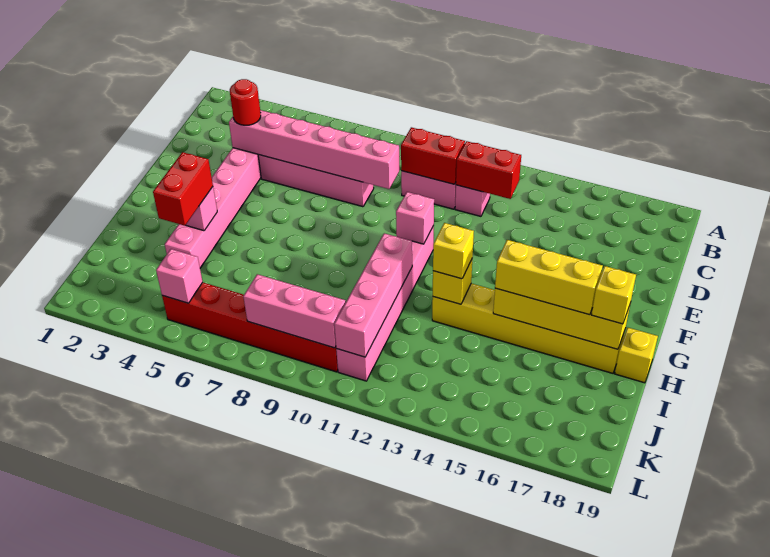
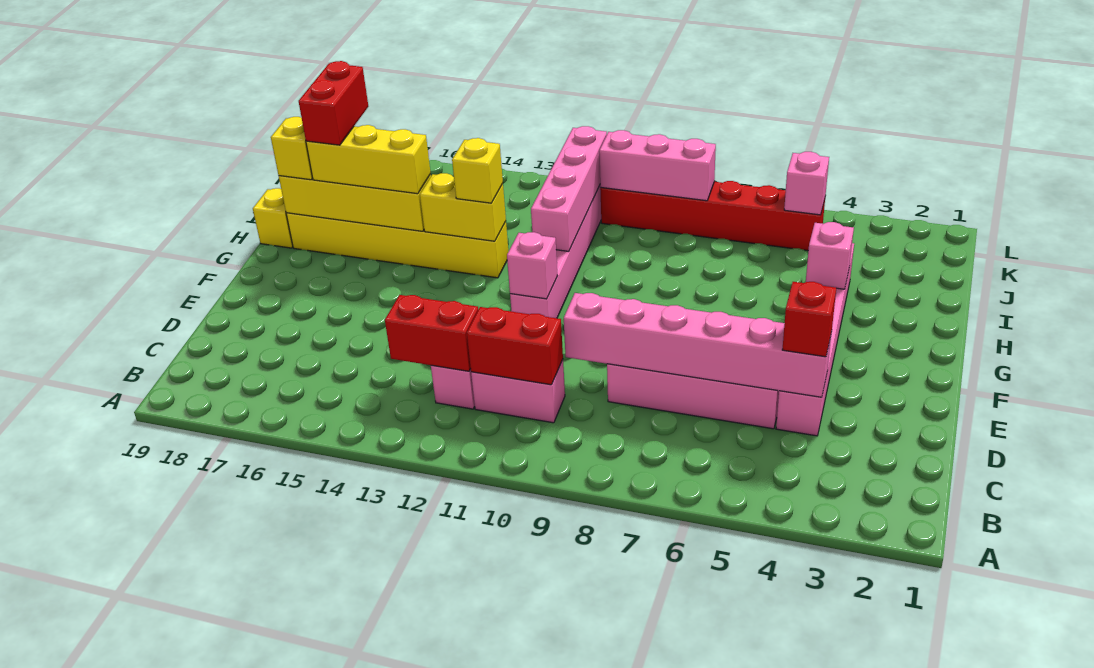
red 1x1 round brick [230,79,261,125] -> red 1x1 brick [782,282,836,357]
red 1x2 brick [153,152,213,226] -> red 1x2 brick moved to [299,61,368,145]
yellow 1x1 brick [433,260,472,304] -> yellow 1x2 brick [420,173,506,241]

